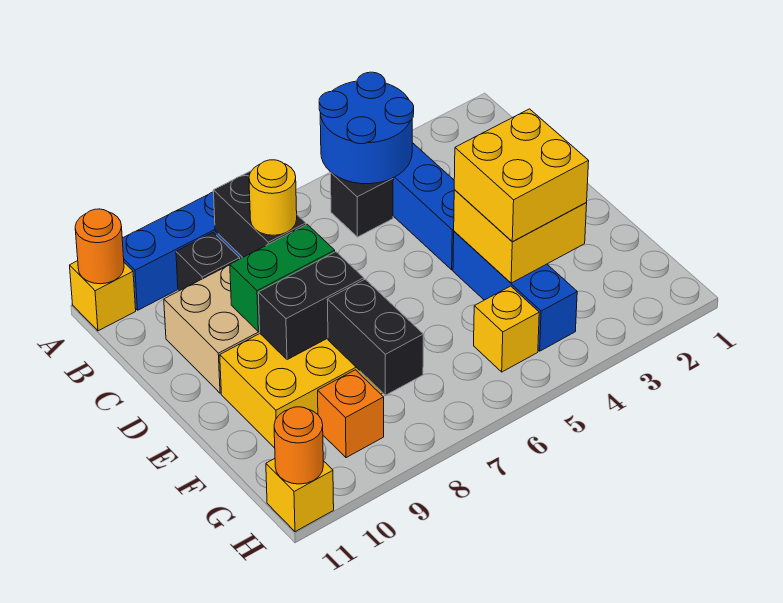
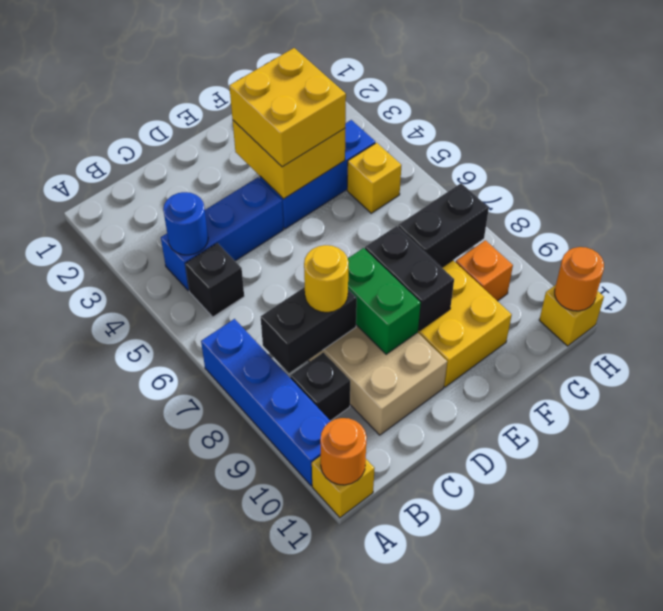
blue 2x2 round brick [319,72,414,184] -> blue 1x1 round brick [163,192,208,255]

